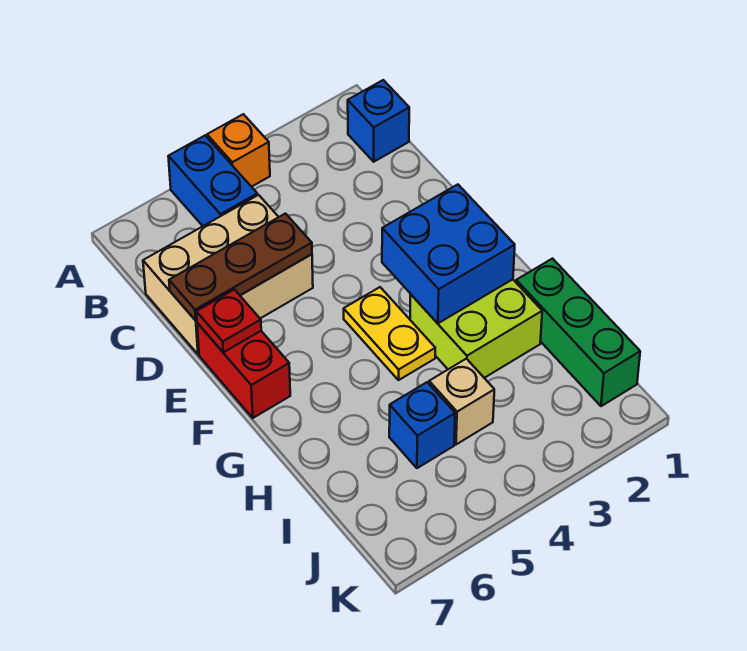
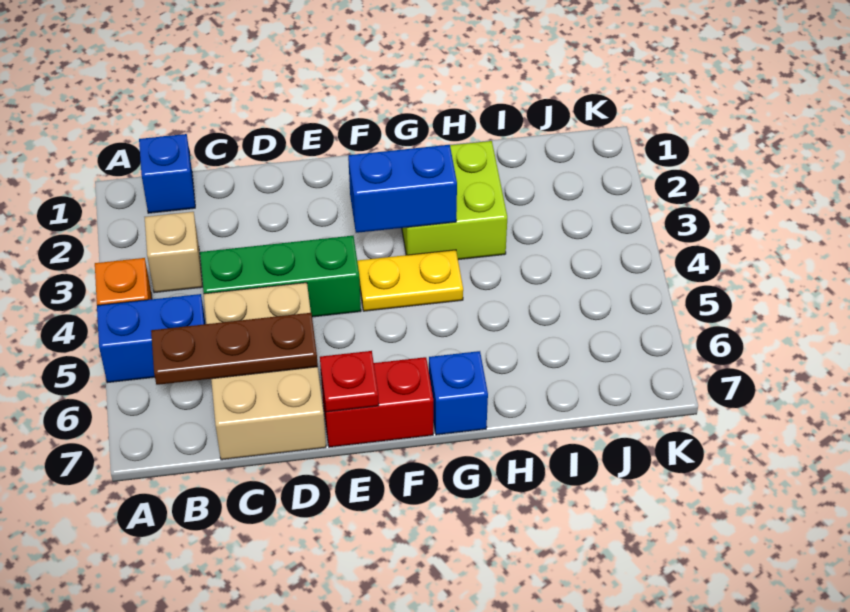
brown 1x3 plate [169,214,312,321] -> brown 1x3 plate turned to [151,313,318,385]
blue 2x2 brick [382,184,515,323] -> blue 1x2 brick [348,145,457,233]
green 1x3 brick [516,259,640,406] -> green 1x3 brick moved to [200,236,361,317]
tan 1x1 brick [429,359,494,444] -> tan 1x1 brick moved to [145,212,203,293]
blue 1x1 brick [389,382,455,468] -> blue 1x1 brick moved to [429,351,488,435]

